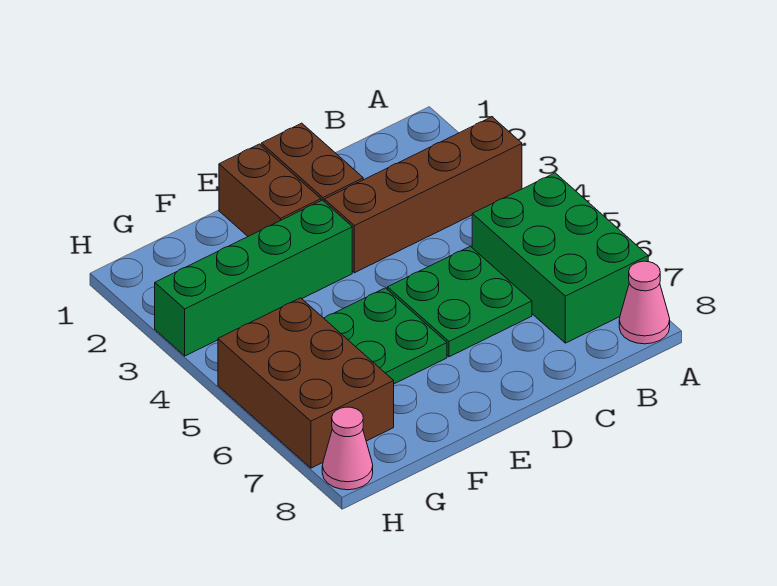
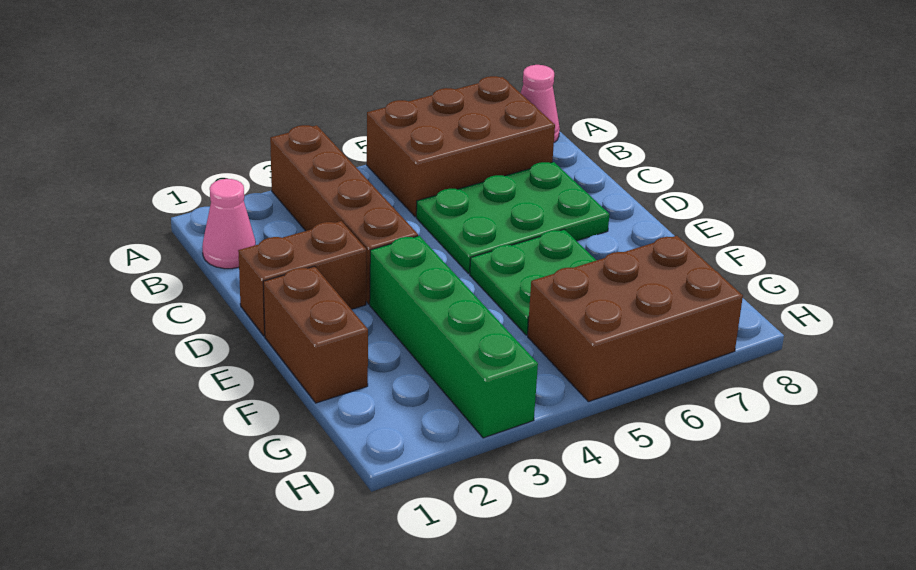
green 2x3 brick [472,173,648,343] -> brown 2x3 brick [367,76,555,217]
green 2x2 plate [388,246,532,357] -> green 2x3 plate [416,162,610,274]
brown 1x2 brick [219,144,321,236] -> brown 1x2 brick turned to [263,266,368,403]
pink 1x1 cone [322,407,373,490] -> pink 1x1 cone moved to [202,179,256,269]

